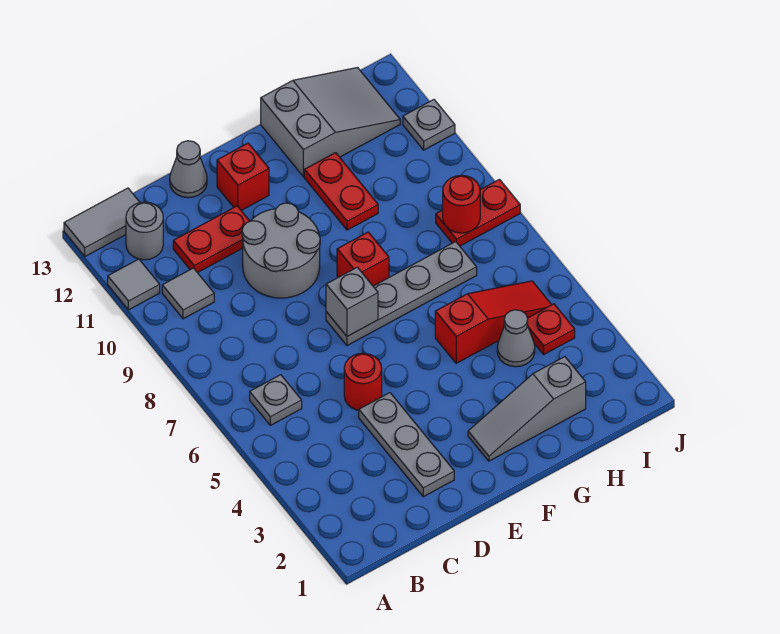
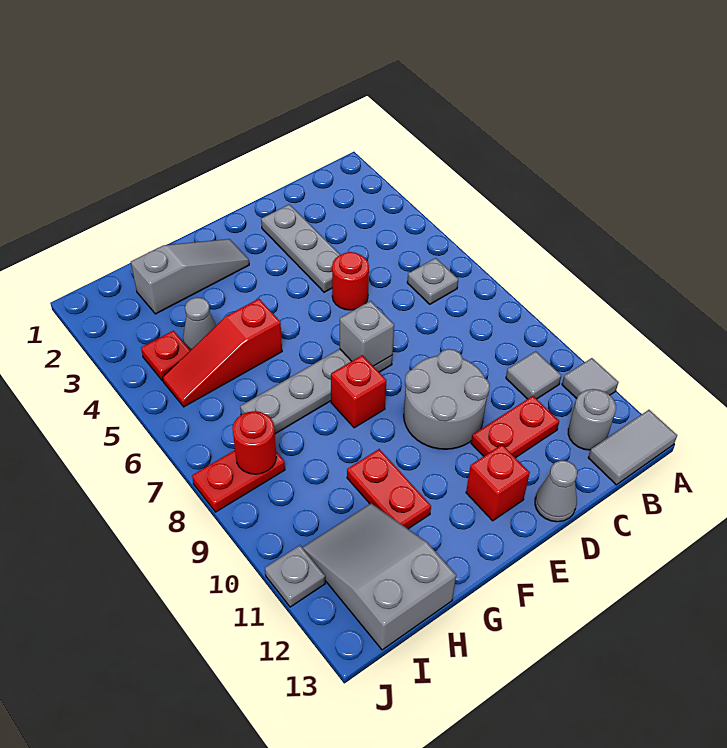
grey 2x3 slope [261,68,400,177] -> grey 2x3 slope turned to [302,503,456,650]

